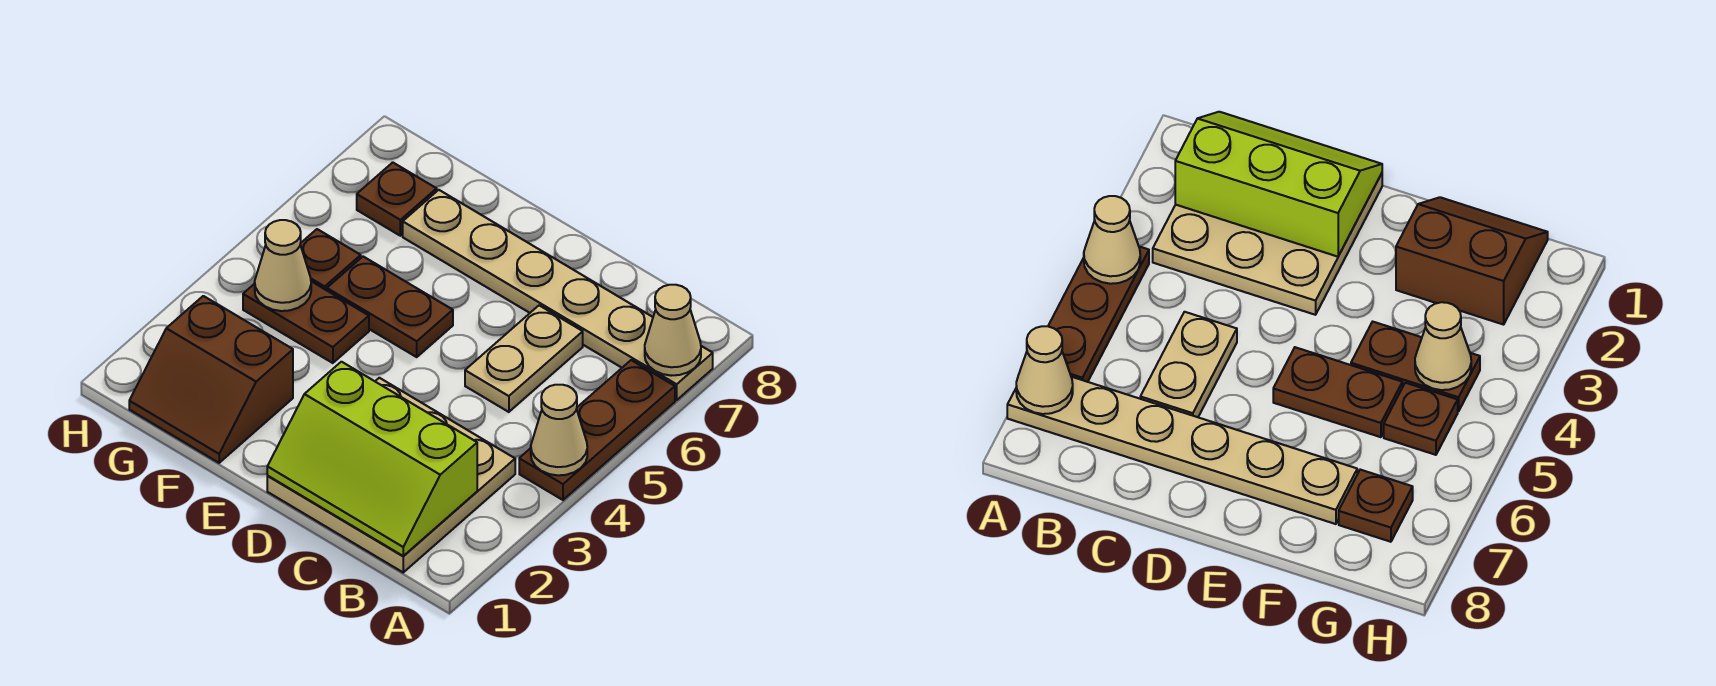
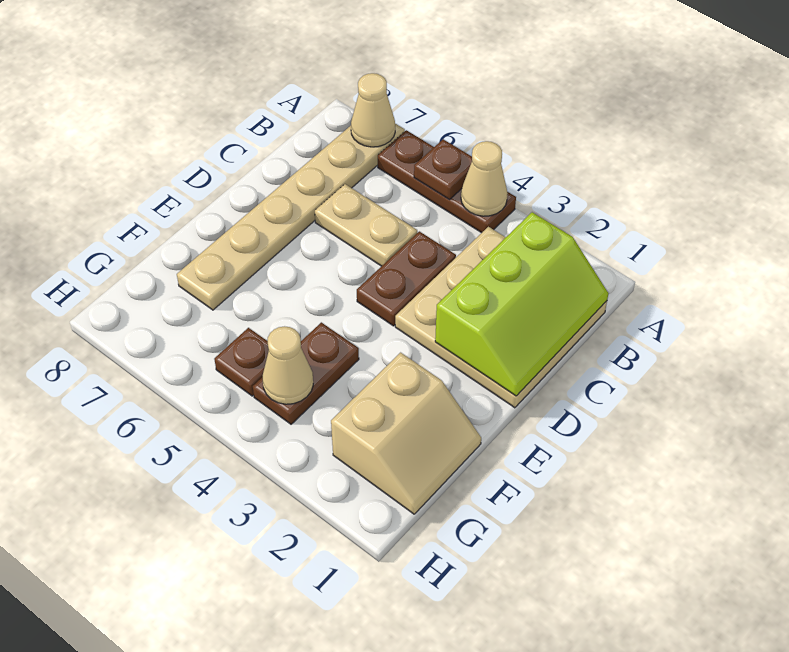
brown 1x2 plate [327,257,453,357] -> brown 1x2 plate moved to [357,231,456,326]
brown 2x2 slope [129,296,293,463] -> tan 2x2 slope [331,353,481,514]
brown 1x1 plate [357,162,437,236] -> brown 1x1 plate moved to [414,139,472,199]

